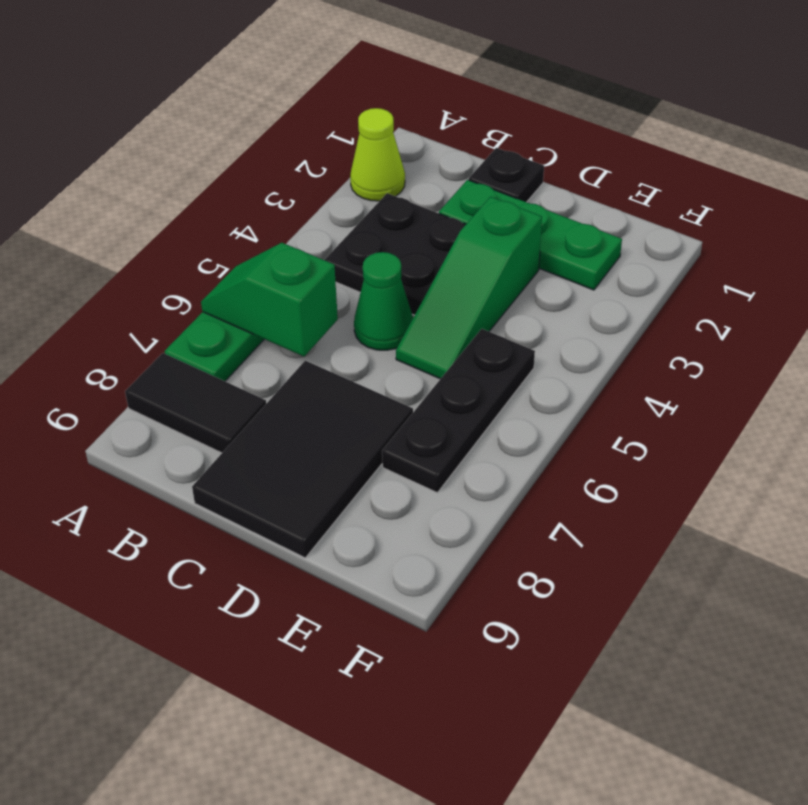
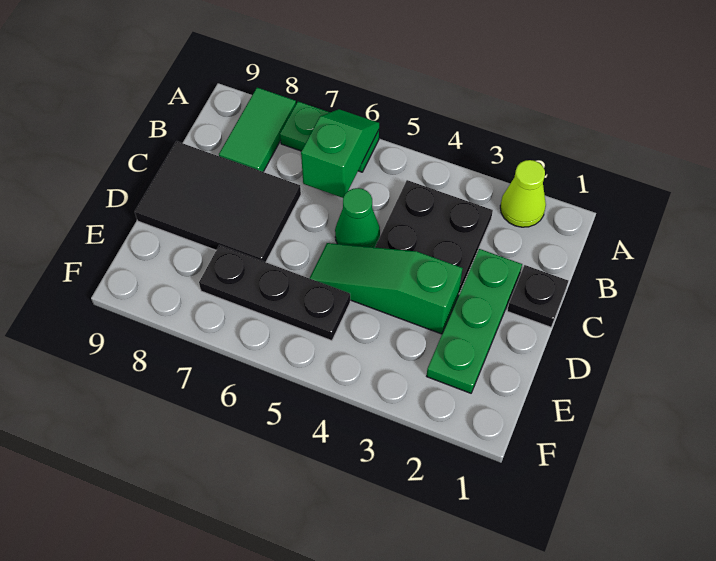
black 1x2 tile [125,353,266,453] -> green 1x2 tile [219,88,296,172]

